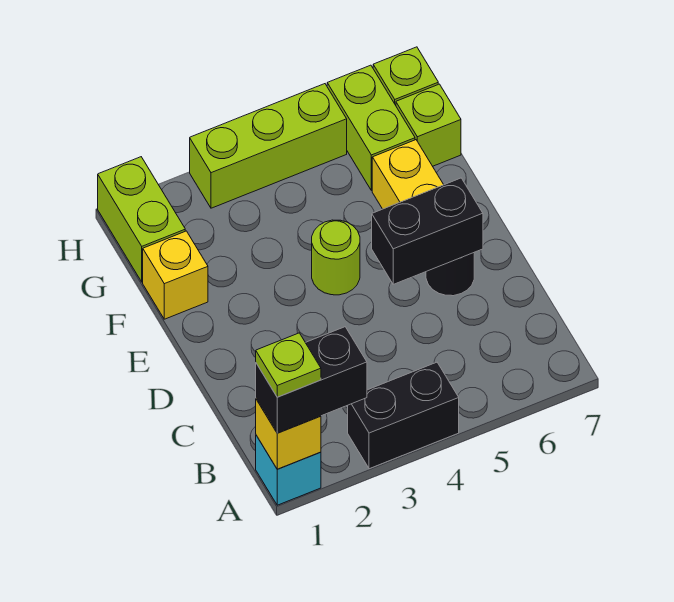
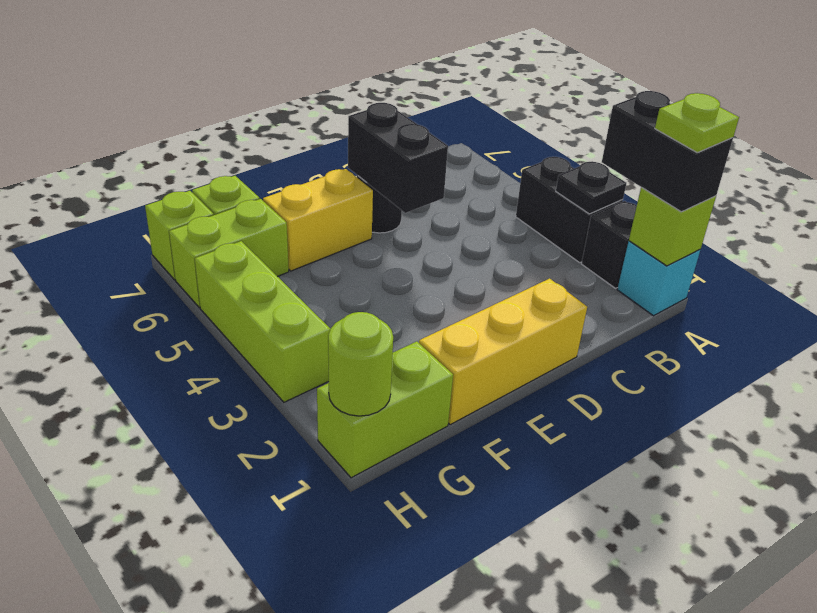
yellow 1x1 brick [256,399,321,469] -> lime 1x1 brick [629,187,716,266]
none -> black 1x1 brick [581,201,637,288]
none -> black 1x1 plate [556,162,626,214]
lime 1x1 round brick [312,220,360,295] -> lime 1x1 round brick moved to [328,312,393,416]
yellow 1x1 brick [143,231,208,319] -> yellow 1x3 brick [419,278,587,425]

